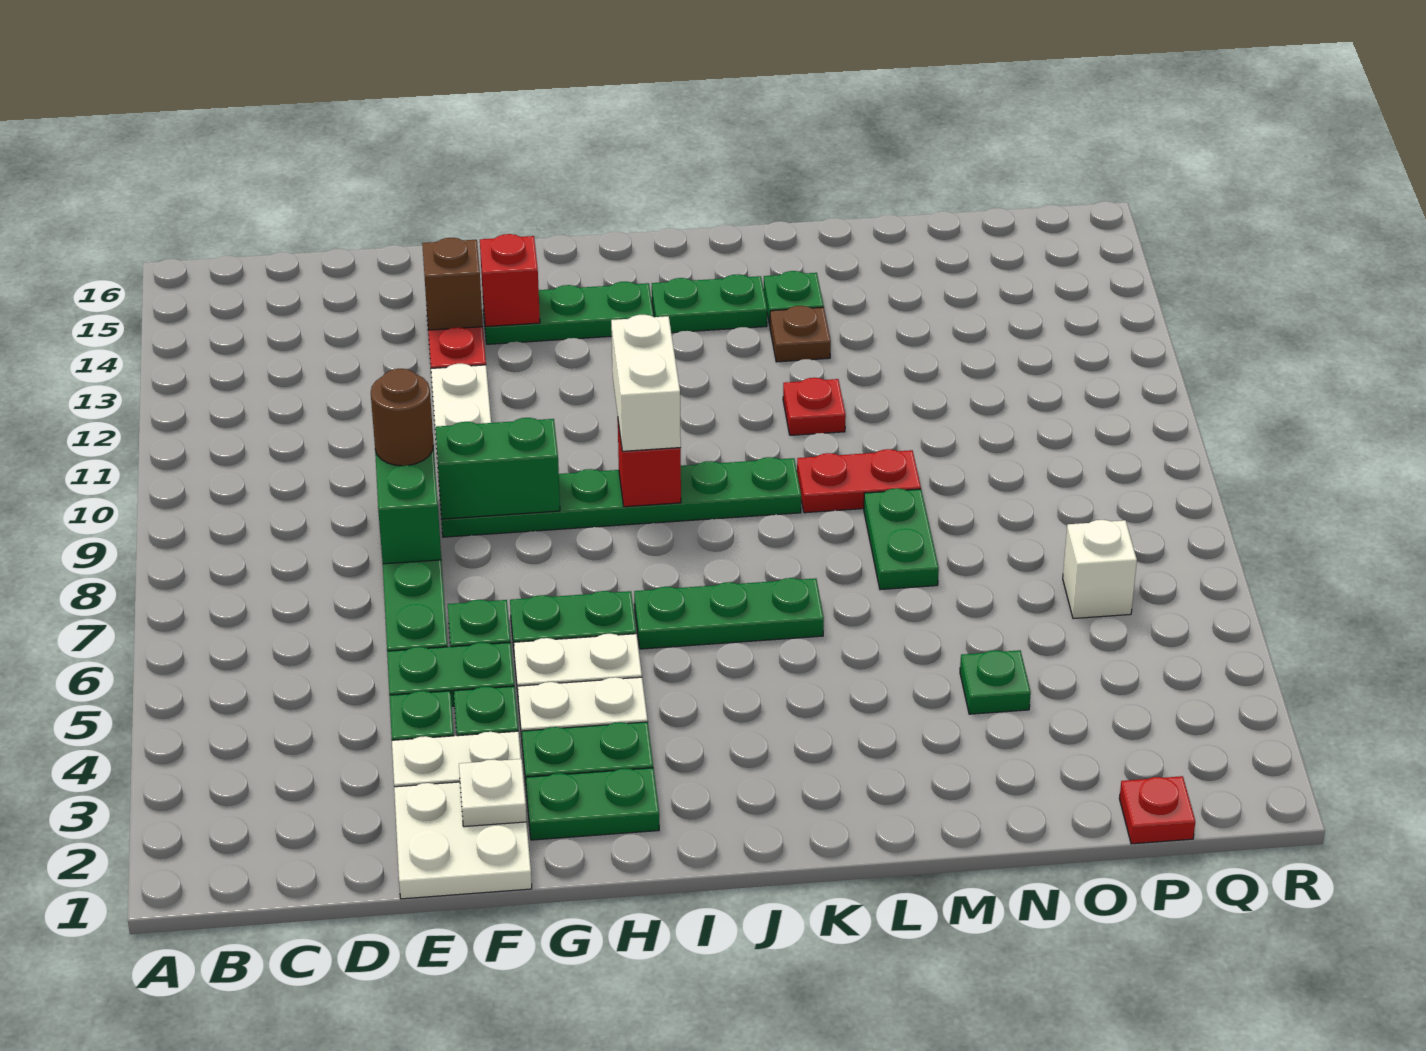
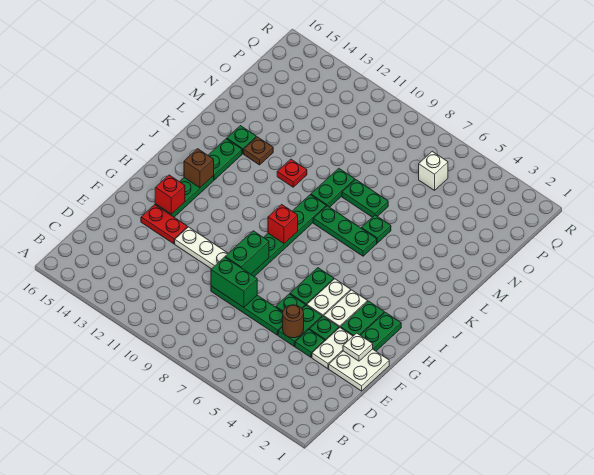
brown 1x1 round brick [371,369,434,466] -> brown 1x1 round brick moved to [283,305,304,338]
brown 1x1 brick [422,238,483,330] -> brown 1x1 brick moved to [184,149,214,188]
green 1x3 plate [634,578,824,649] -> green 1x3 plate turned to [313,206,377,256]
white 1x2 brick [611,315,681,451] -> none
red 1x2 plate [797,449,921,513] -> green 1x2 plate [311,168,355,207]
green 1x1 plate [960,650,1031,714] -> green 1x1 plate moved to [361,215,391,243]
red 1x1 plate [1119,776,1195,844] -> none

